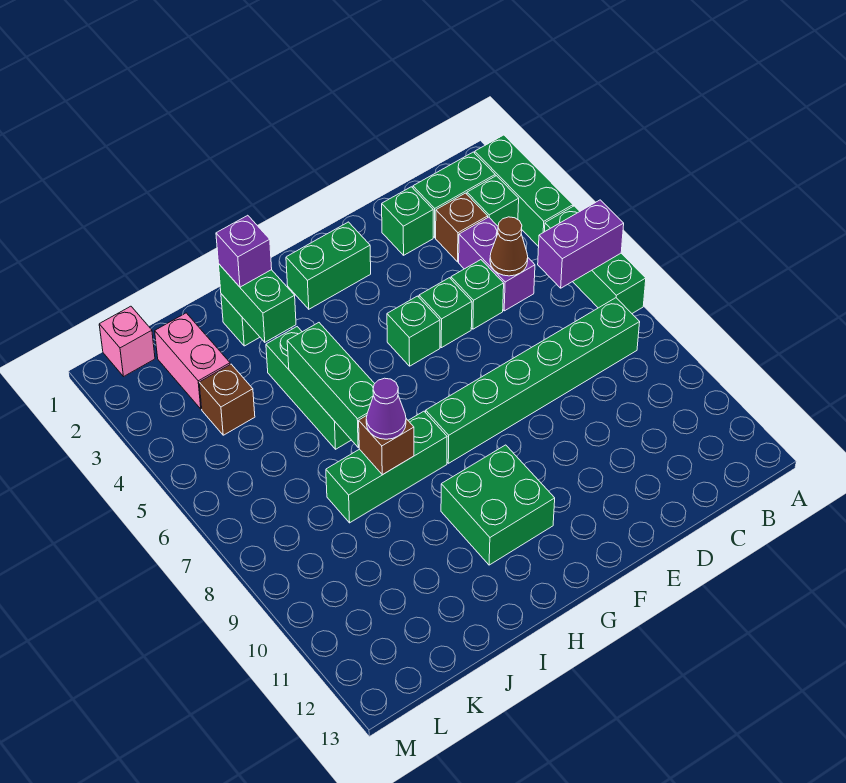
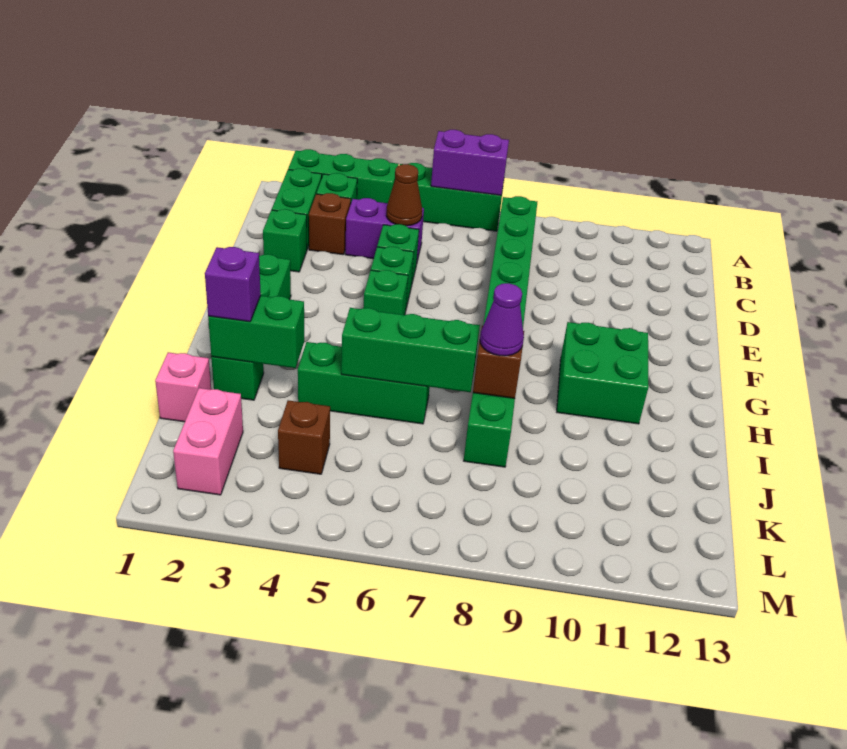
purple 1x2 brick [538,200,624,288] -> purple 1x2 brick turned to [431,130,509,195]
pink 1x2 brick [155,313,230,409] -> pink 1x2 brick turned to [173,388,243,495]
pink 1x1 brick [99,306,155,376] -> pink 1x1 brick moved to [155,352,211,422]

